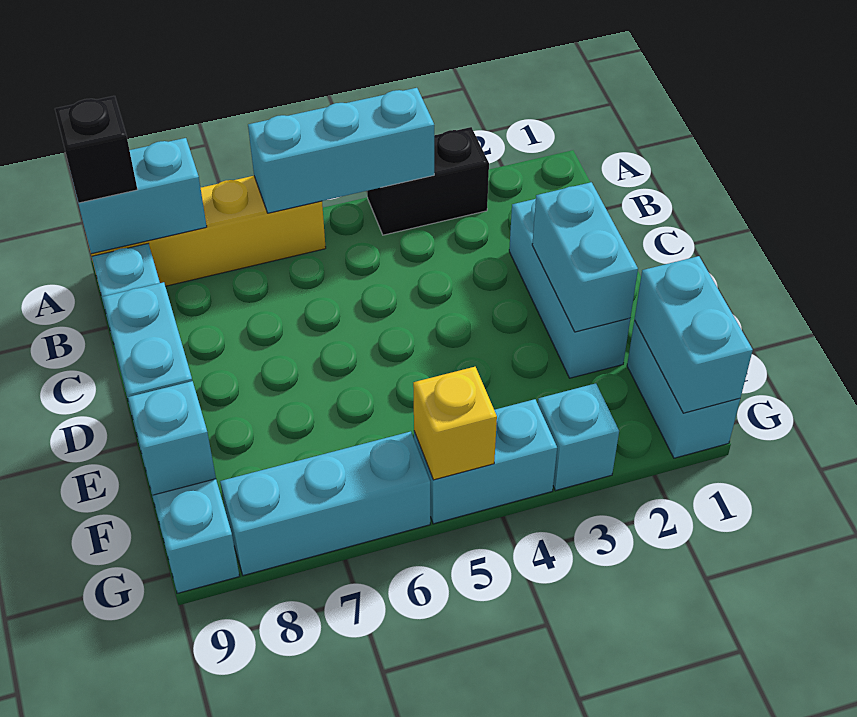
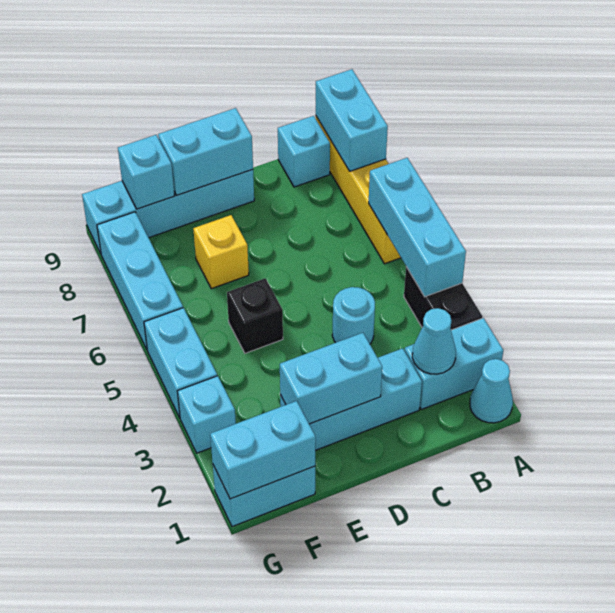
none -> cyan 1x1 cone [470,359,513,423]
none -> cyan 1x2 brick [405,318,503,409]
black 1x1 brick [55,96,137,203] -> black 1x1 brick moved to [227,278,283,353]
none -> cyan 1x1 cone [412,308,456,374]
none -> cyan 1x1 round brick [332,287,375,344]
yellow 1x1 brick [413,367,497,480] -> yellow 1x1 brick moved to [193,215,249,289]

